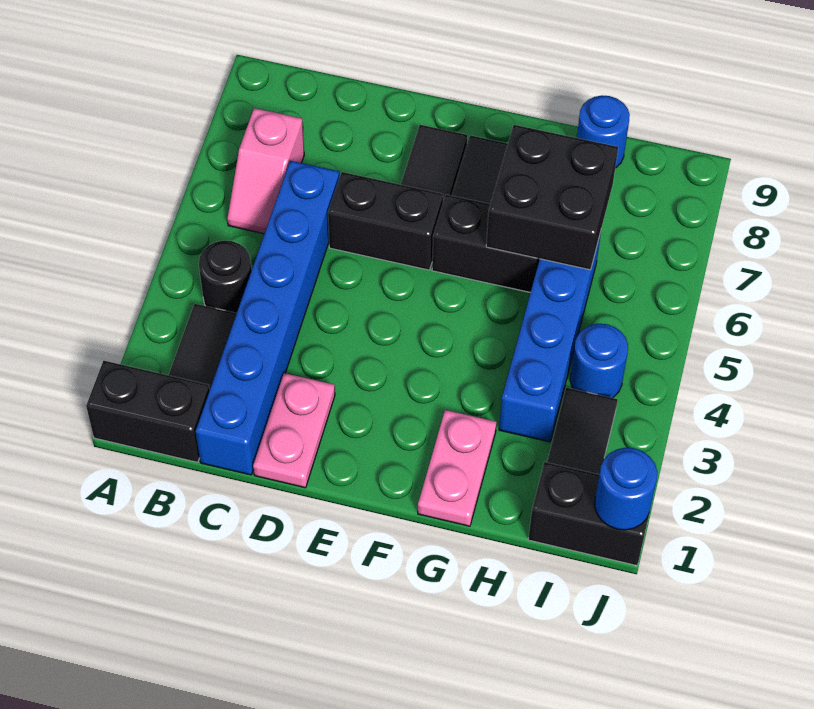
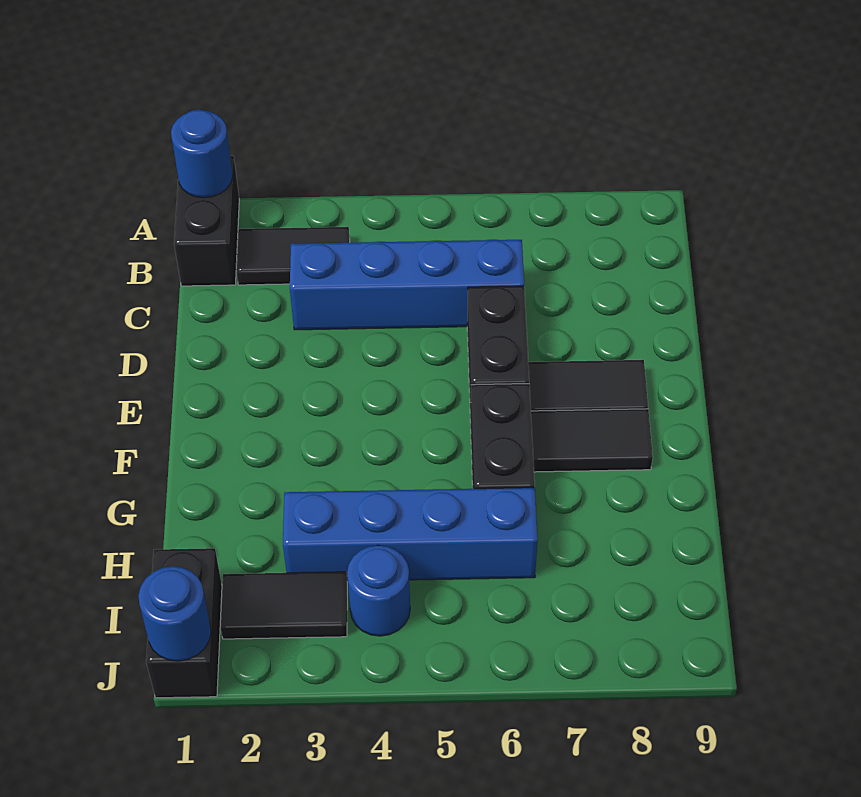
black 1x1 round brick [199,240,252,313] -> none
pink 1x2 slope [227,108,304,234] -> none
blue 1x6 brick [195,161,339,475] -> blue 1x4 brick [290,240,524,330]
pink 1x2 plate [253,373,335,488] -> none
pink 1x2 plate [418,410,497,526] -> none
black 2x2 brick [486,125,618,270] -> none
blue 1x1 round brick [577,95,630,168] -> blue 1x1 round brick moved to [171,110,233,198]

